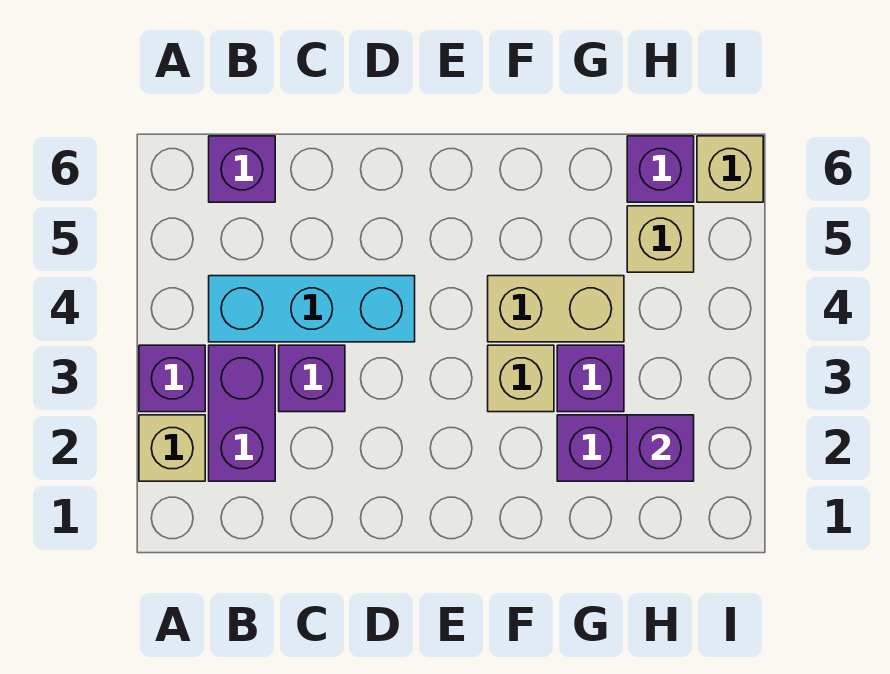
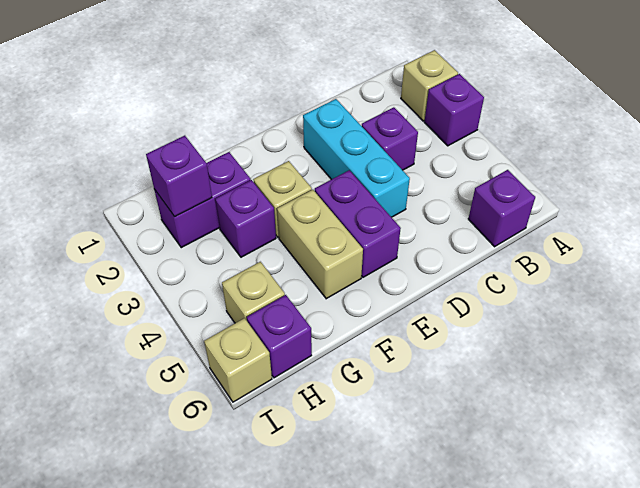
purple 1x2 brick [209,345,275,481] -> purple 1x2 brick moved to [315,170,401,277]
cyan 1x3 brick [209,276,415,342] -> cyan 1x3 brick turned to [303,99,410,217]
tan 1x2 brick [488,276,624,342] -> tan 1x2 brick turned to [277,190,363,299]

